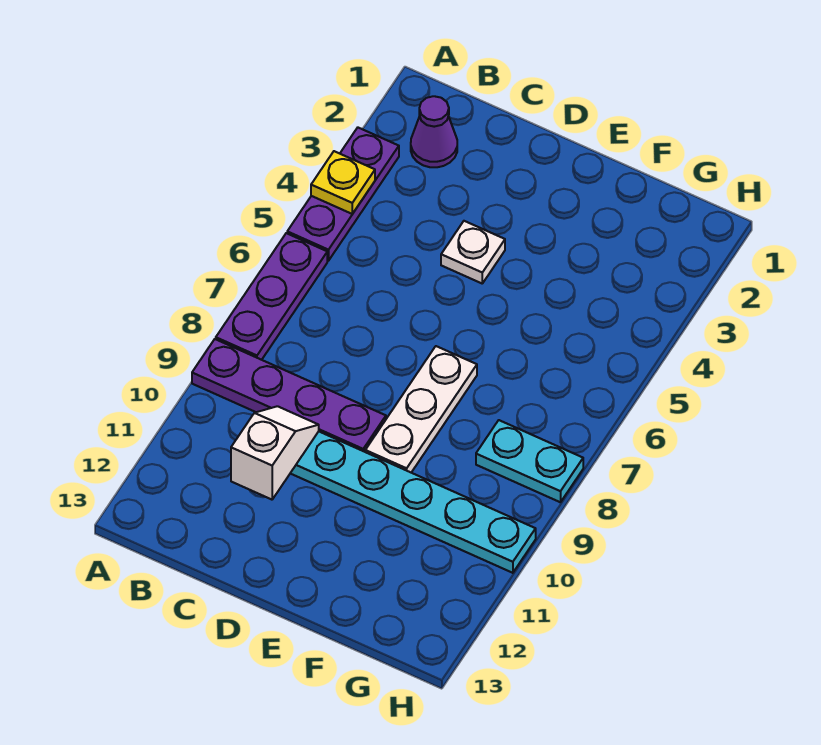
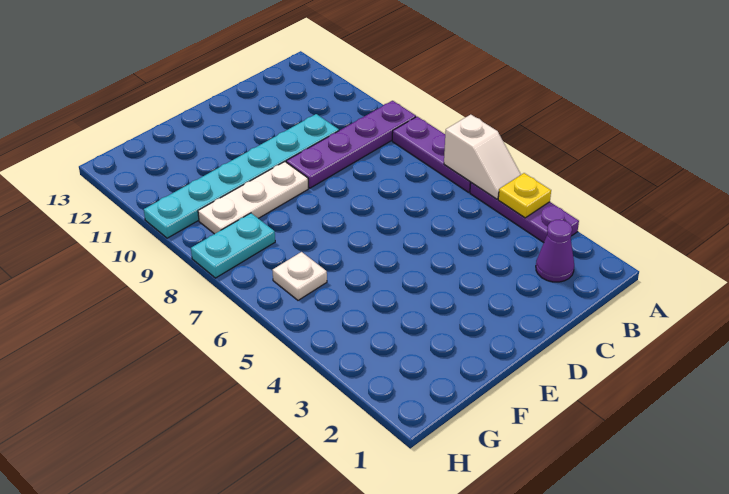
white 1x2 slope [231,406,319,500] -> white 1x2 slope moved to [444,115,521,199]
white 1x1 plate [441,221,505,283] -> white 1x1 plate moved to [272,252,327,300]
white 1x3 plate [365,346,477,472] -> white 1x3 plate turned to [198,162,309,234]

